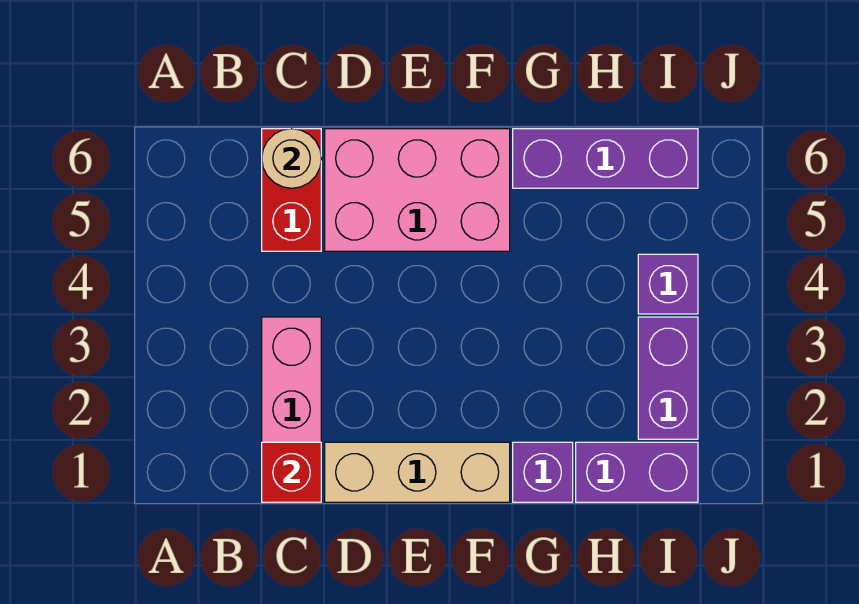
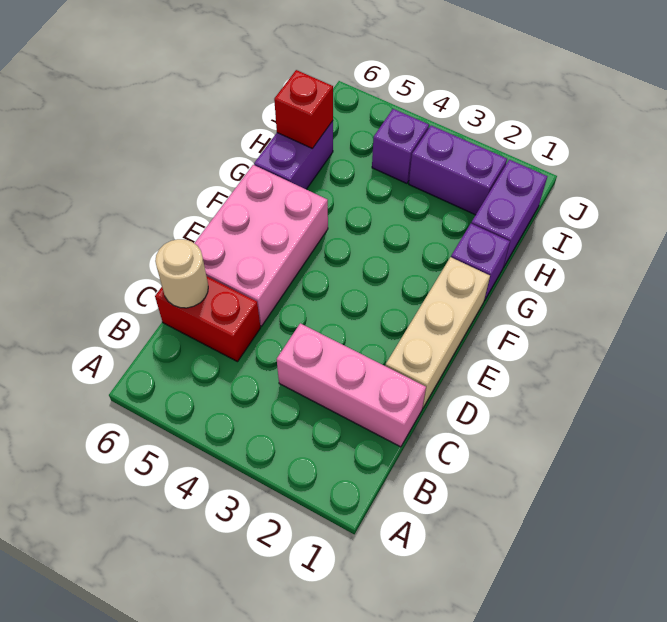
red 1x1 brick [262,442,321,502] -> red 1x1 brick moved to [274,70,333,148]
purple 1x3 brick [513,129,698,188] -> purple 1x2 brick [254,121,333,189]

